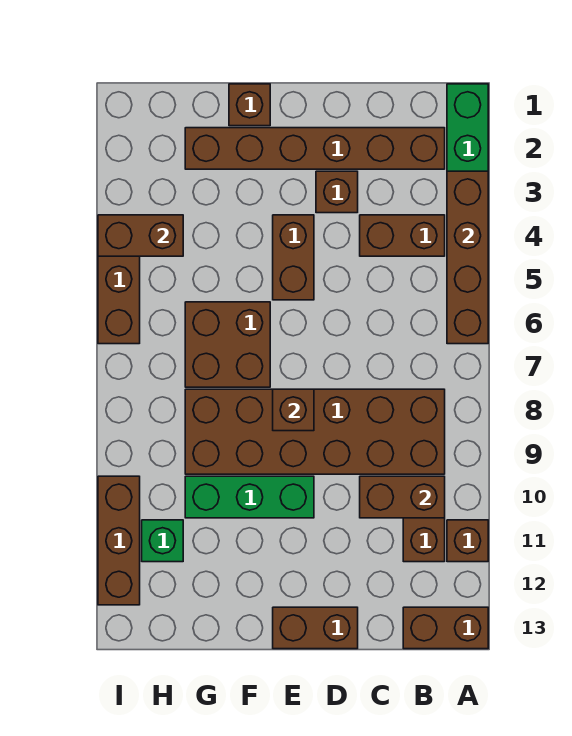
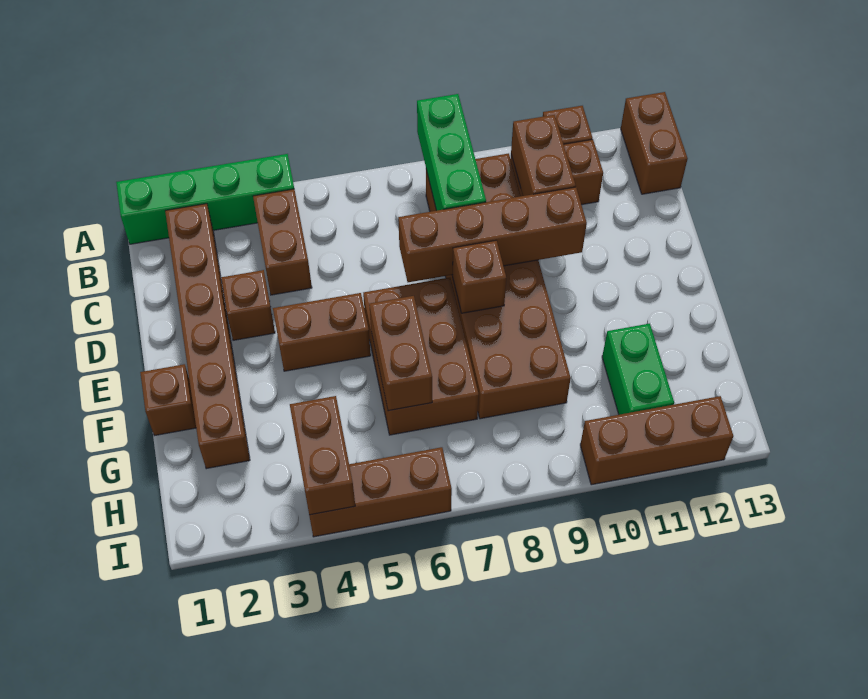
brown 1x4 brick [447,171,488,344] -> brown 1x4 brick moved to [398,187,587,282]
brown 1x2 brick [273,607,358,649] -> brown 1x2 brick moved to [369,296,432,411]
green 1x3 brick [185,476,314,518] -> green 1x3 brick moved to [417,94,486,211]
brown 2x2 brick [185,302,270,387] -> brown 2x3 brick [363,277,479,435]
green 1x1 brick [142,520,183,562] -> green 1x2 brick [602,324,674,415]

